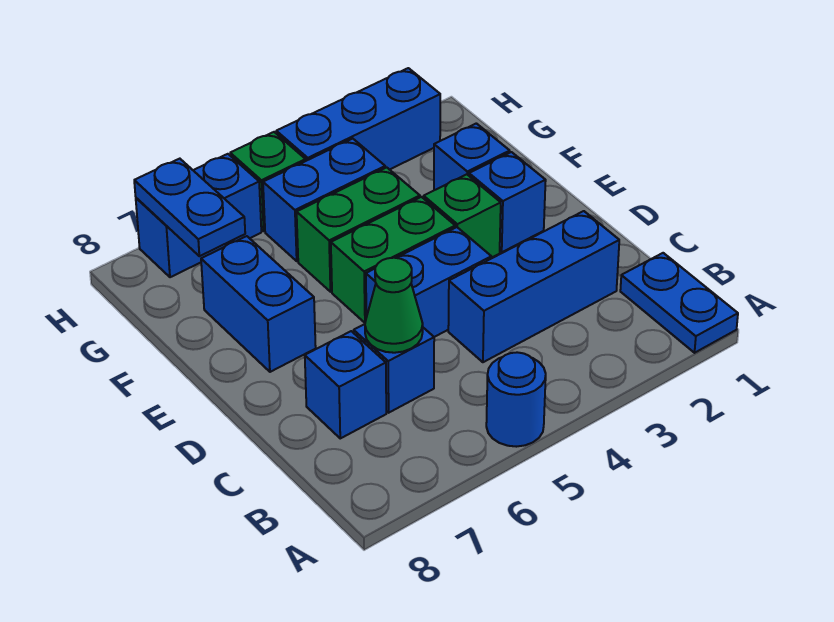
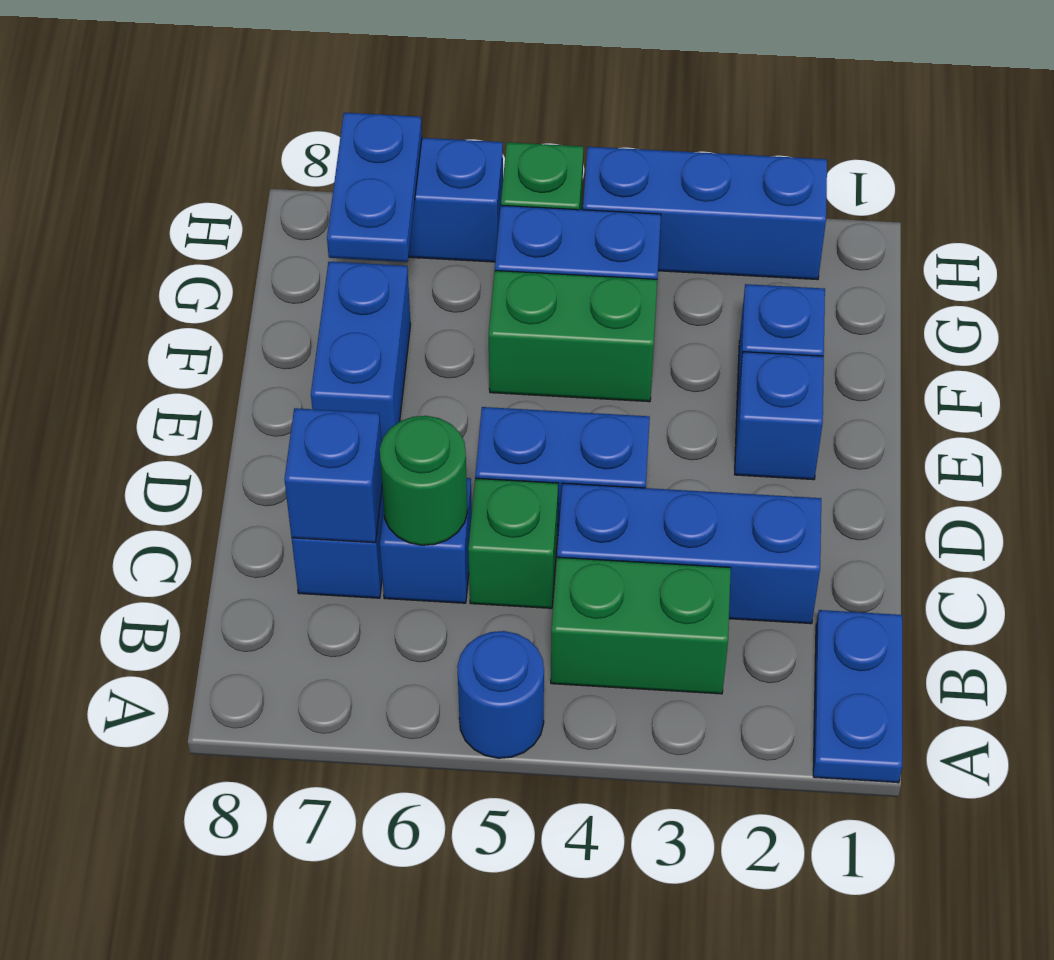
green 1x1 cone [365,258,423,353] -> green 1x1 round brick [380,416,467,545]
none -> blue 1x1 brick [284,408,382,543]
green 1x1 brick [424,174,501,258] -> green 1x1 brick moved to [468,478,558,608]
green 1x2 brick [331,197,455,323] -> green 1x2 brick moved to [551,557,731,694]

